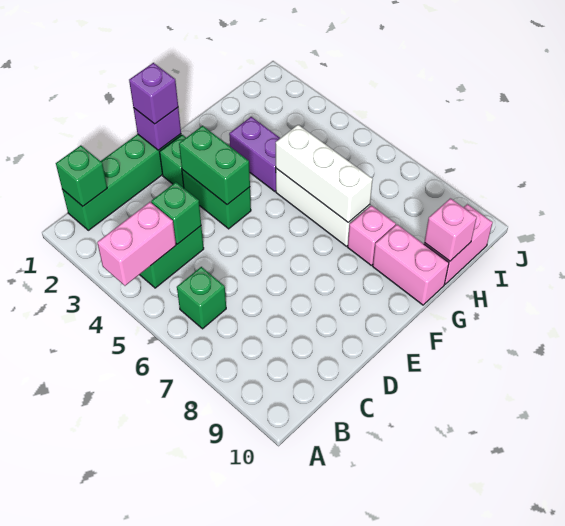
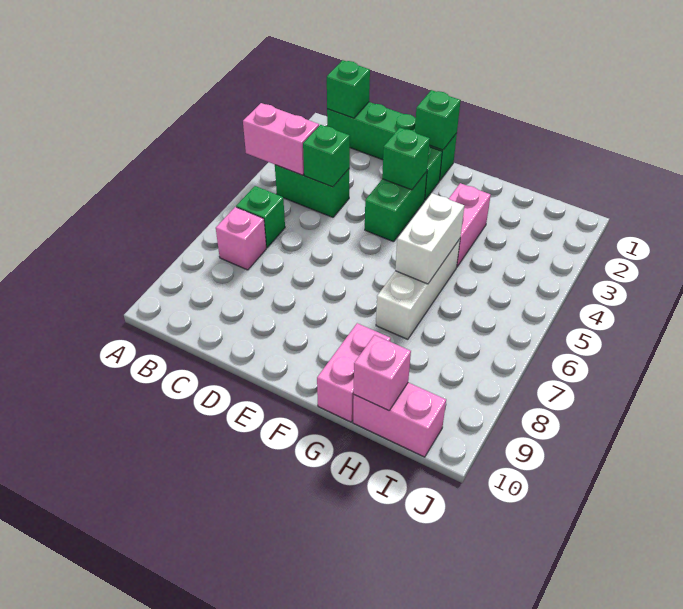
purple 1x1 brick [134,108,181,150] -> green 1x1 brick [415,90,461,150]
purple 1x1 brick [129,63,178,124] -> none
green 1x2 brick [179,126,250,205] -> green 1x1 brick [382,128,430,190]
purple 1x2 brick [229,117,280,191] -> pink 1x2 brick [449,183,491,267]
white 1x3 brick [276,125,373,222] -> white 1x2 brick [395,193,464,284]
pink 1x1 brick [348,205,396,265] -> pink 1x1 brick moved to [216,207,266,270]

